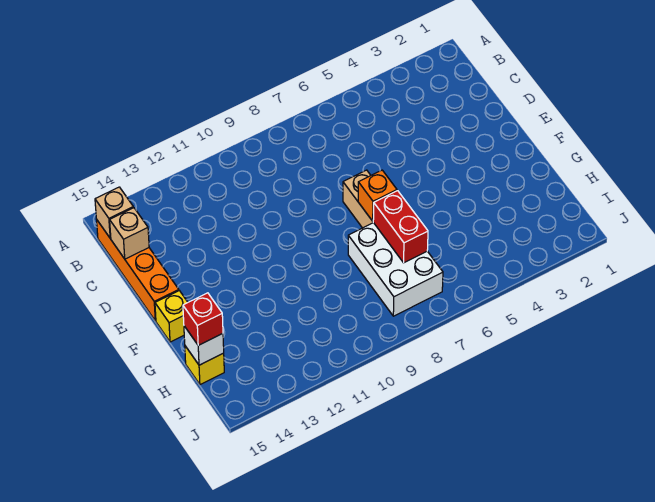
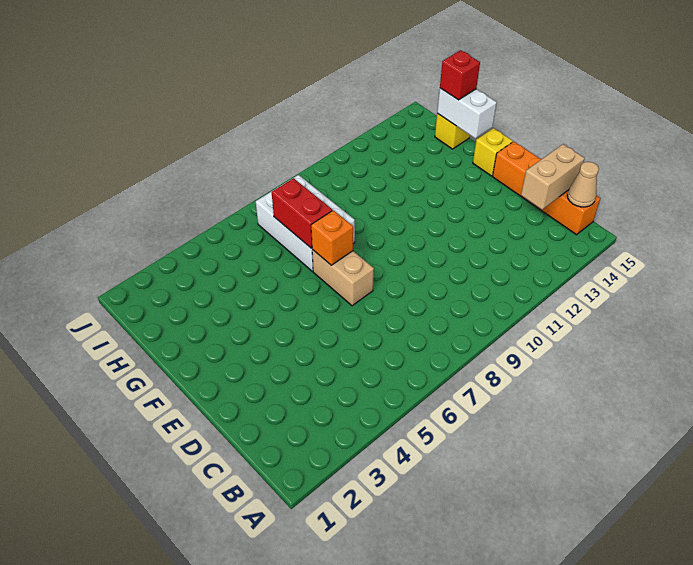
tan 1x1 brick [95,187,133,238] -> tan 1x1 cone [567,162,599,207]
tan 1x1 brick [110,208,149,259] -> tan 1x2 brick [521,144,585,210]
white 1x1 brick [184,326,224,365] -> white 1x2 brick [437,88,497,138]

